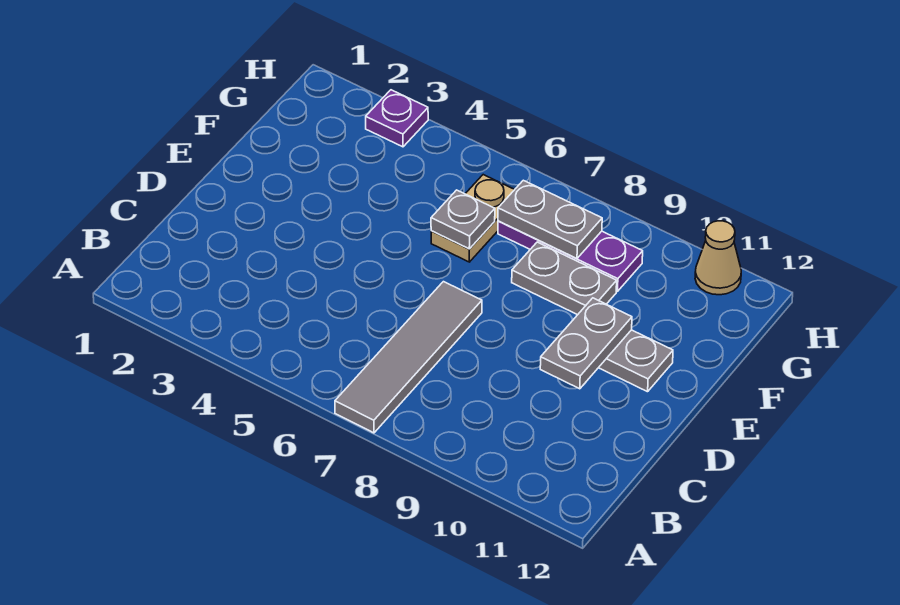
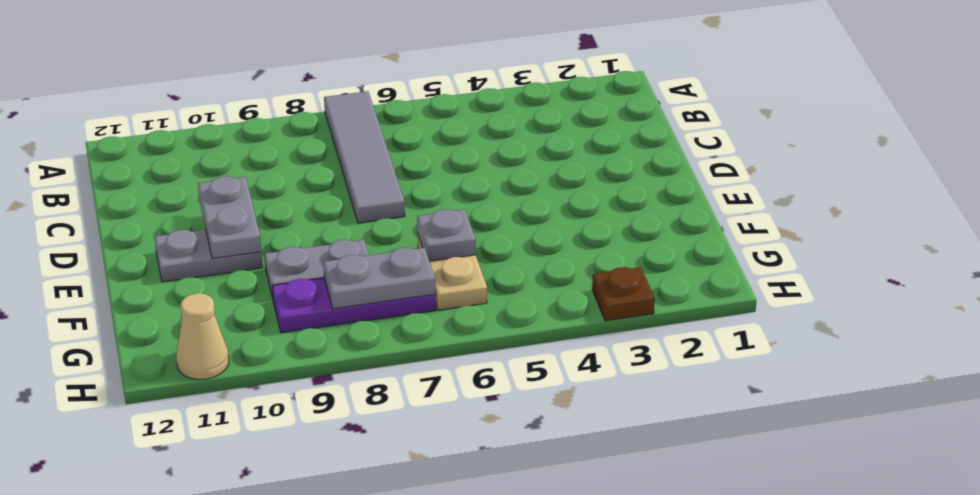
purple 1x1 plate [366,90,428,147] -> brown 1x1 plate [592,267,655,321]

